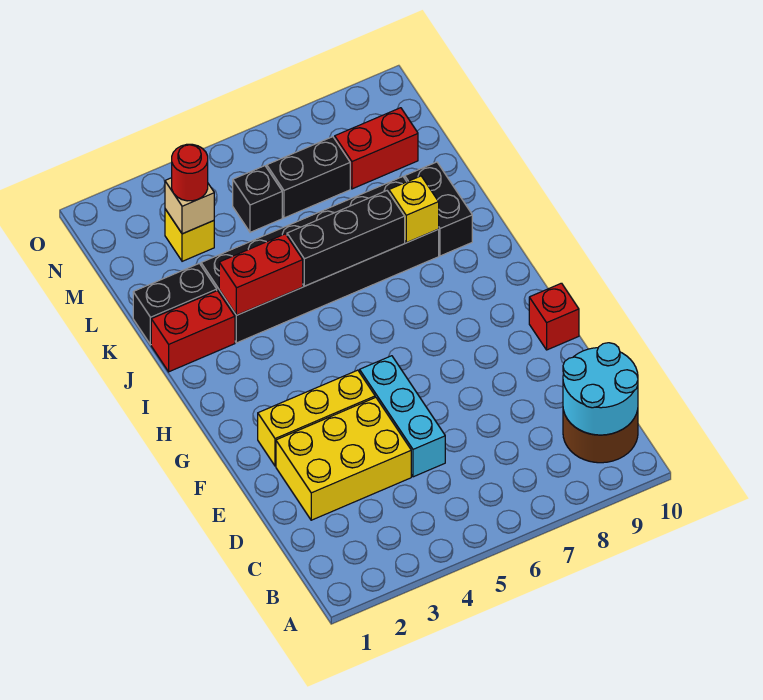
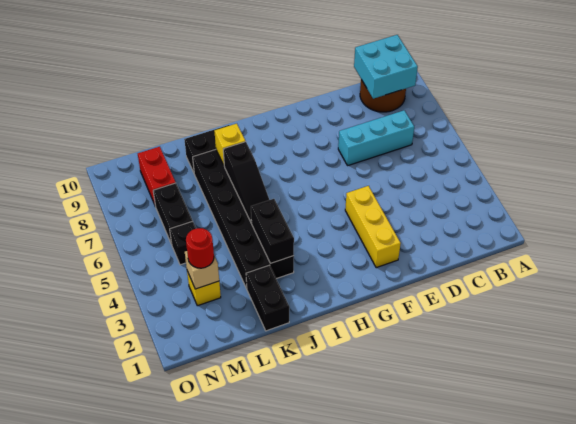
cyan 2x2 round brick [563,343,638,435] -> cyan 2x2 brick [354,35,418,99]
yellow 2x3 brick [276,397,411,520] -> none
cyan 1x3 brick [360,356,445,477] -> cyan 1x3 brick moved to [338,110,414,166]
red 1x1 brick [529,283,579,350] -> none
red 1x2 brick [151,291,235,372] -> none
red 1x2 brick [219,234,303,315] -> black 1x2 brick [251,199,294,263]
black 1x3 brick [287,191,405,286] -> black 1x3 slope [223,142,269,223]

